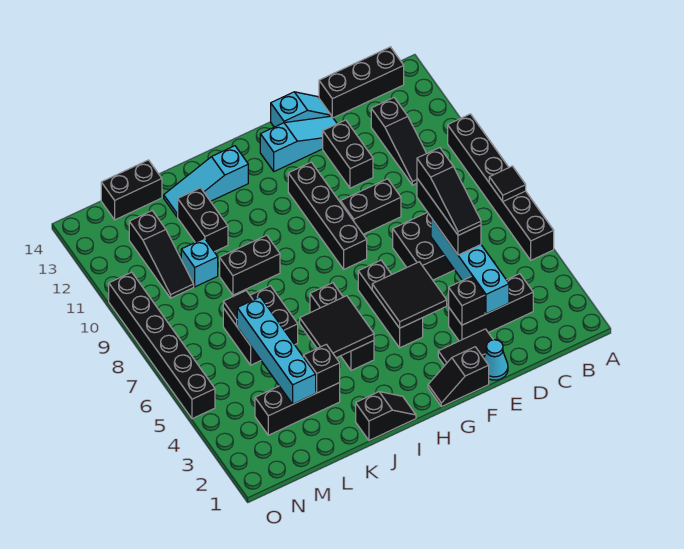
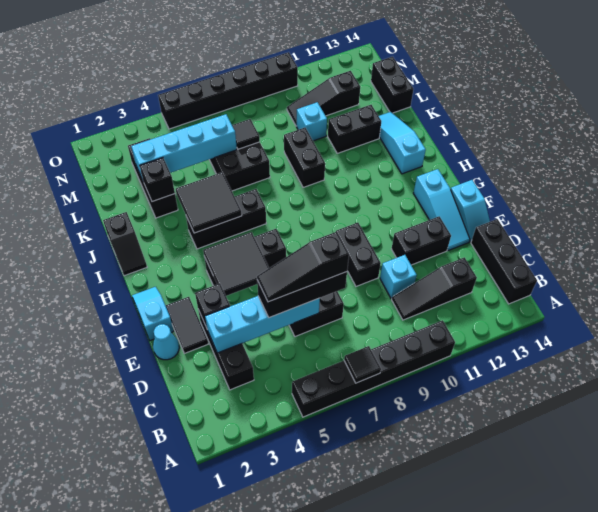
none -> cyan 1x1 brick [380,255,417,298]
black 1x2 slope [428,347,489,407] -> cyan 1x2 slope [132,287,174,341]
black 1x4 brick [288,162,367,269] -> none

